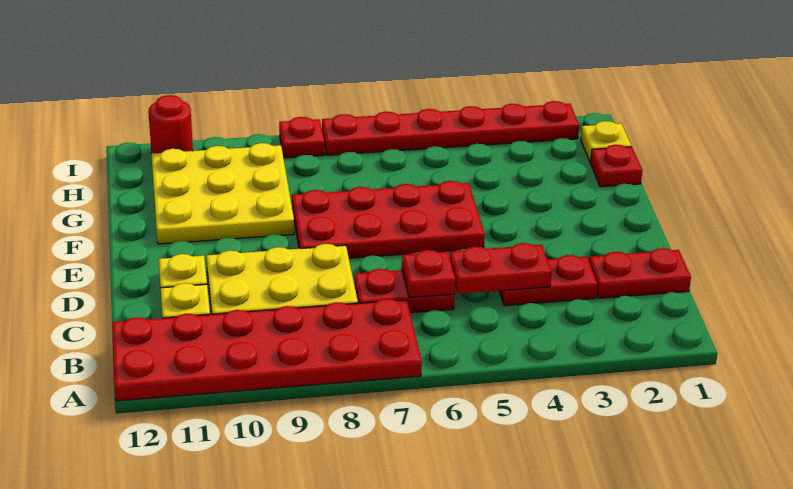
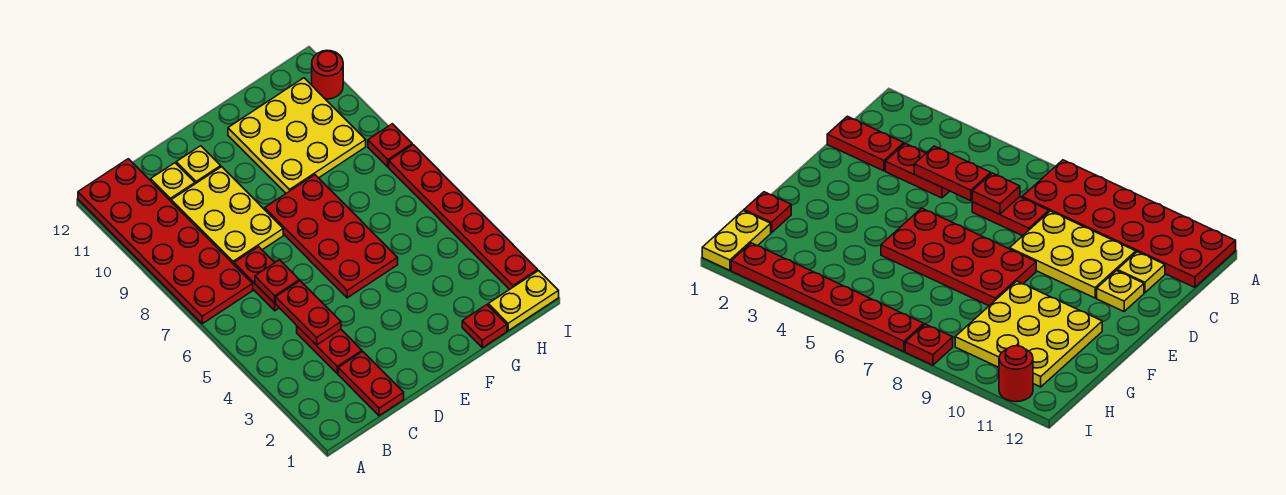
yellow 1x1 plate [581,121,632,162] -> yellow 1x2 plate [488,271,559,331]

